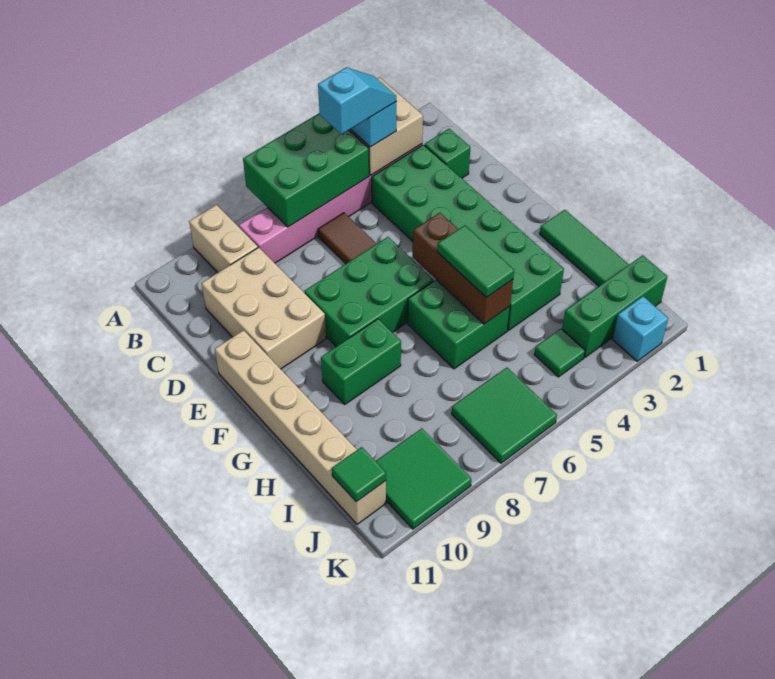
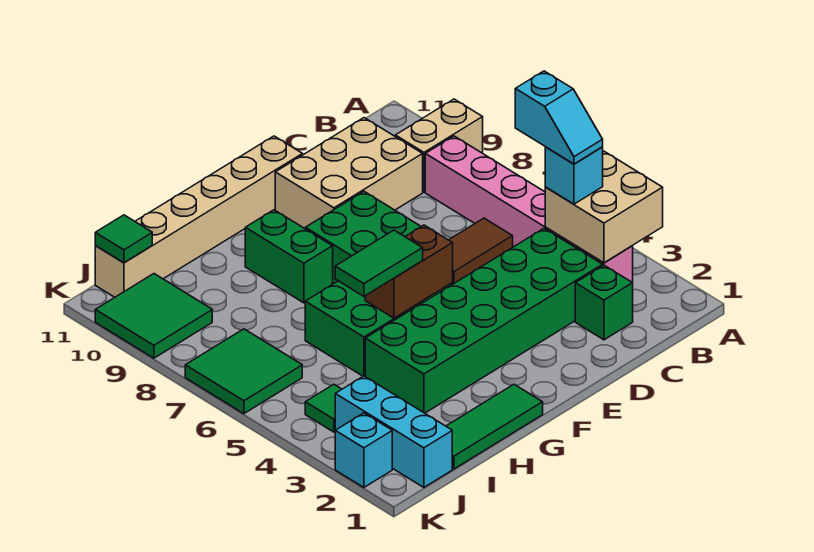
green 2x3 brick [243,113,369,227] -> none
brown 1x3 brick [413,213,513,324] -> brown 1x2 brick [365,225,453,318]
green 1x3 brick [562,255,667,357] -> cyan 1x3 brick [335,376,452,487]

